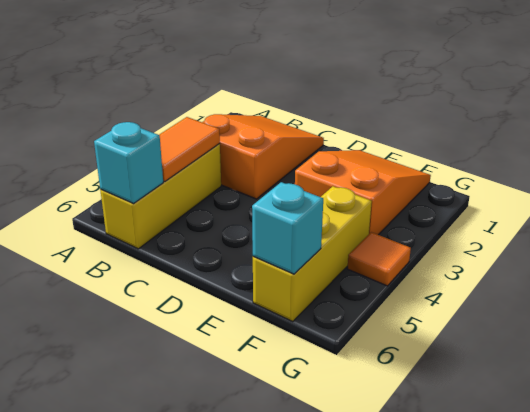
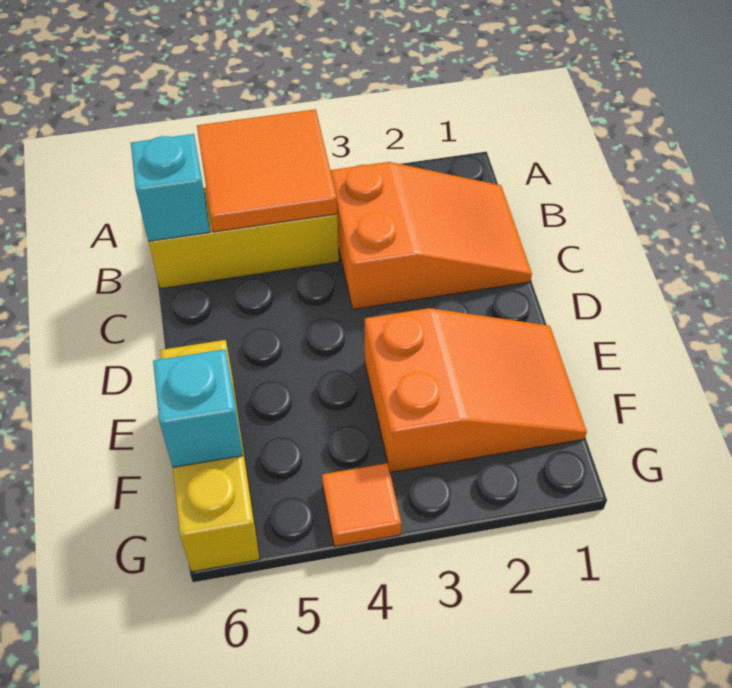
orange 1x2 tile [159,117,220,182] -> orange 2x2 tile [197,109,337,232]
yellow 1x3 brick [253,186,372,322] -> yellow 1x3 brick turned to [160,340,260,572]

